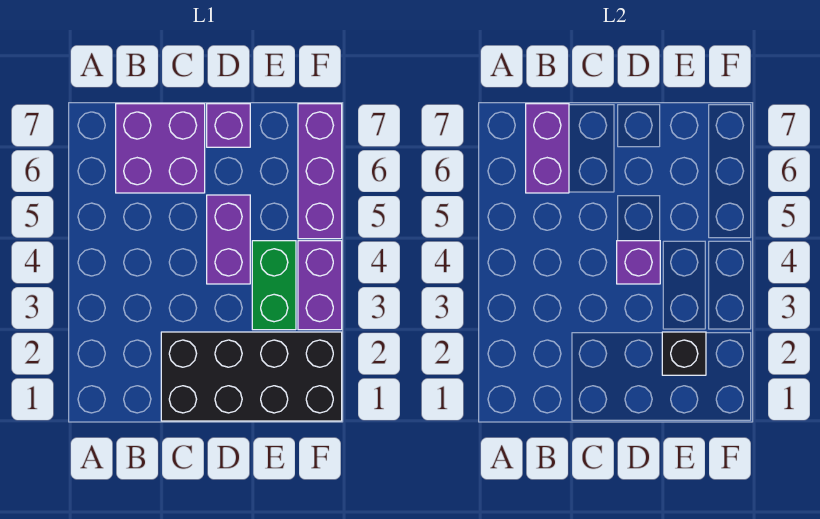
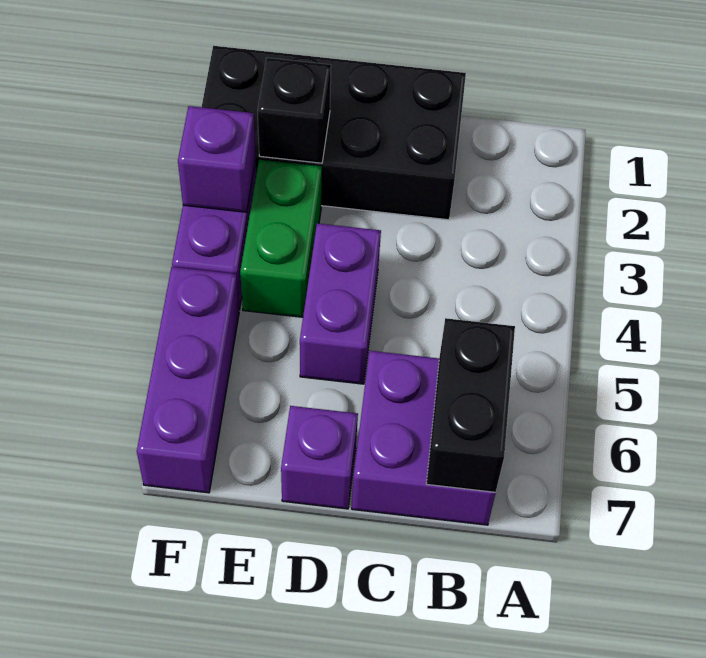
purple 1x2 brick [526,104,569,193] -> black 1x2 brick [426,318,515,492]
purple 1x1 brick [617,241,660,284] -> purple 1x1 brick moved to [178,106,256,212]

